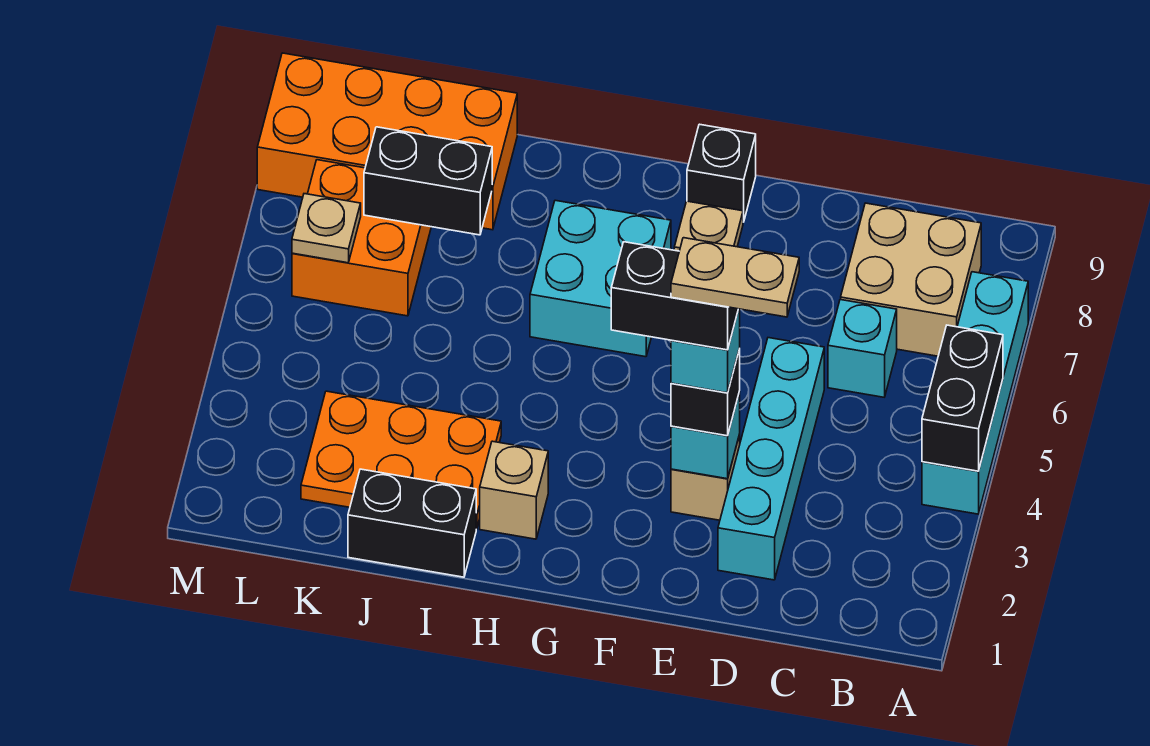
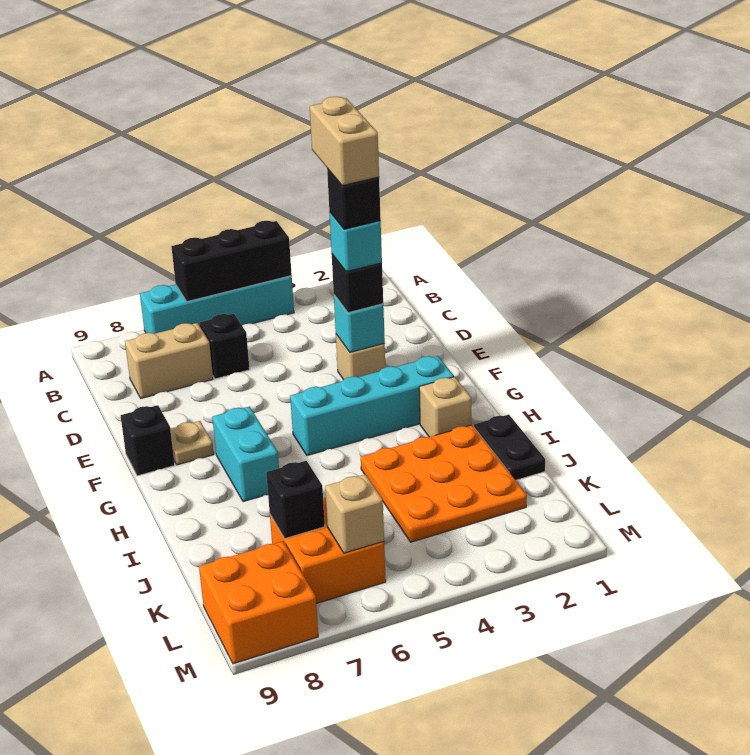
black 1x2 brick [922,325,1003,471] -> black 1x3 brick [171,221,292,302]
tan 2x2 brick [841,203,981,356] -> tan 1x2 brick [125,323,213,398]
cyan 1x1 brick [828,300,897,397] -> black 1x1 brick [199,314,250,379]
cyan 1x4 brick [718,338,824,580] -> cyan 1x4 brick moved to [290,356,454,456]
tan 1x2 plate [671,238,799,317] -> tan 1x2 brick [310,97,379,186]
black 1x2 brick [611,242,738,350] -> black 1x1 brick [327,169,381,229]
cyan 2x2 brick [530,200,671,357] -> cyan 1x2 brick [212,407,279,502]
black 1x2 brick [348,469,476,577] -> black 1x2 plate [474,415,545,480]
orange 2x3 plate [301,391,501,529] -> orange 3x3 plate [361,425,527,542]
black 1x2 brick [364,127,492,235] -> black 1x1 brick [266,461,325,538]
orange 2x4 brick [257,53,517,230] -> orange 2x2 brick [199,541,318,664]
tan 1x1 plate [292,194,361,263] -> tan 1x1 brick [325,474,384,553]

